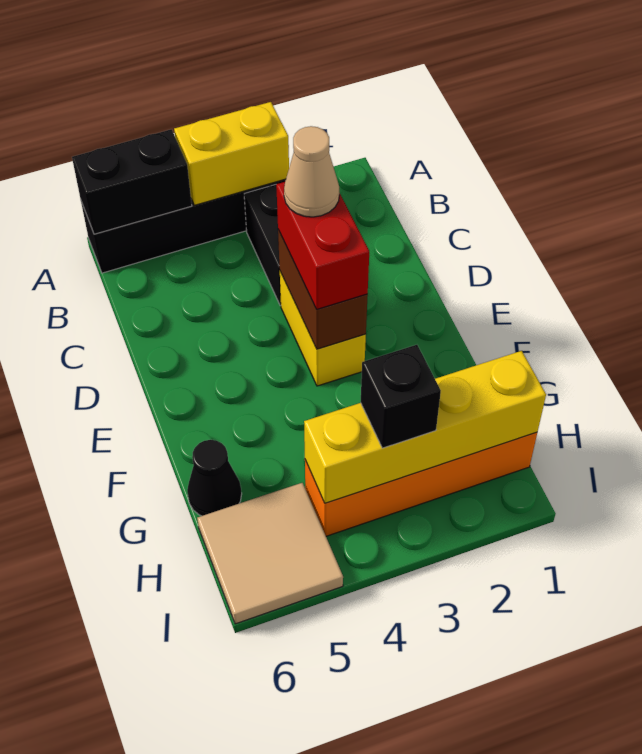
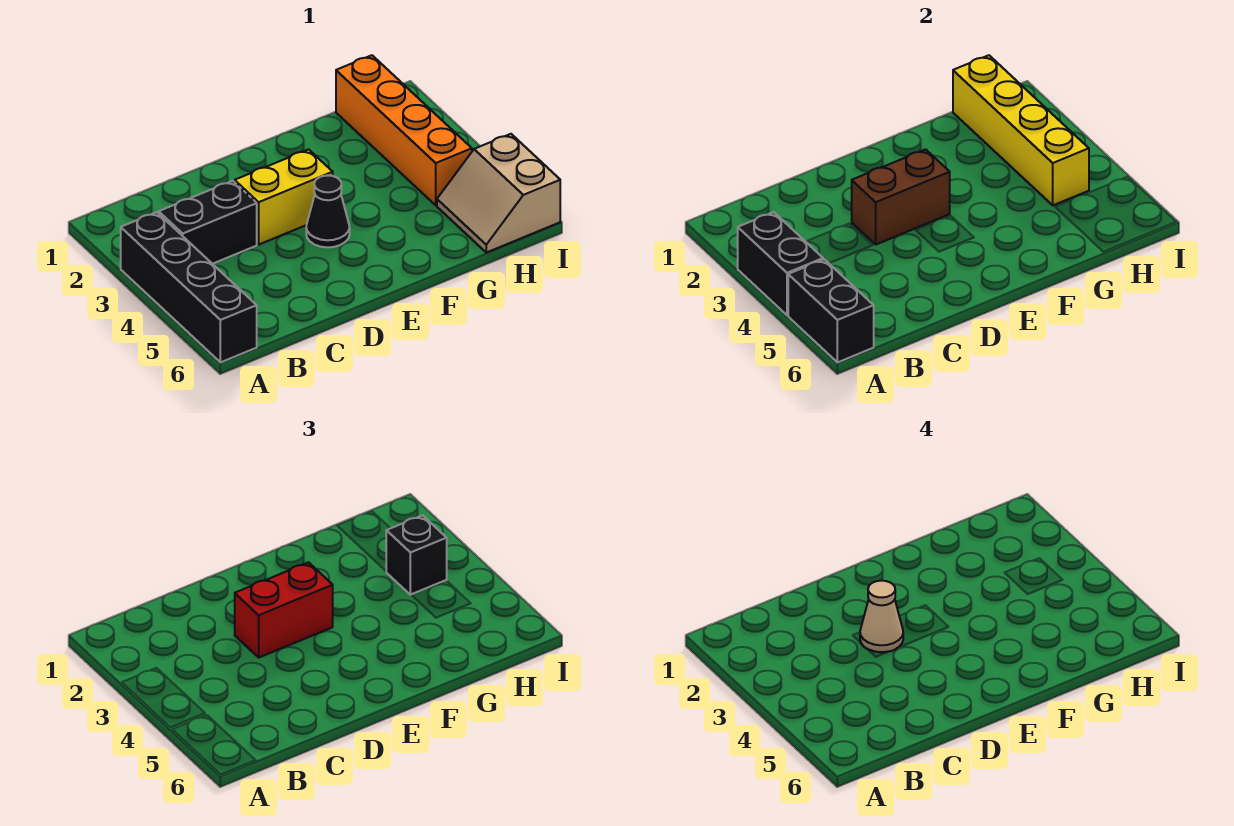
yellow 1x2 brick [174,102,289,205] -> black 1x2 brick [738,212,823,315]
black 1x1 cone [187,440,242,516] -> black 1x1 cone moved to [306,176,350,247]
tan 2x2 tile [197,483,343,624] -> tan 2x2 slope [437,134,560,253]

